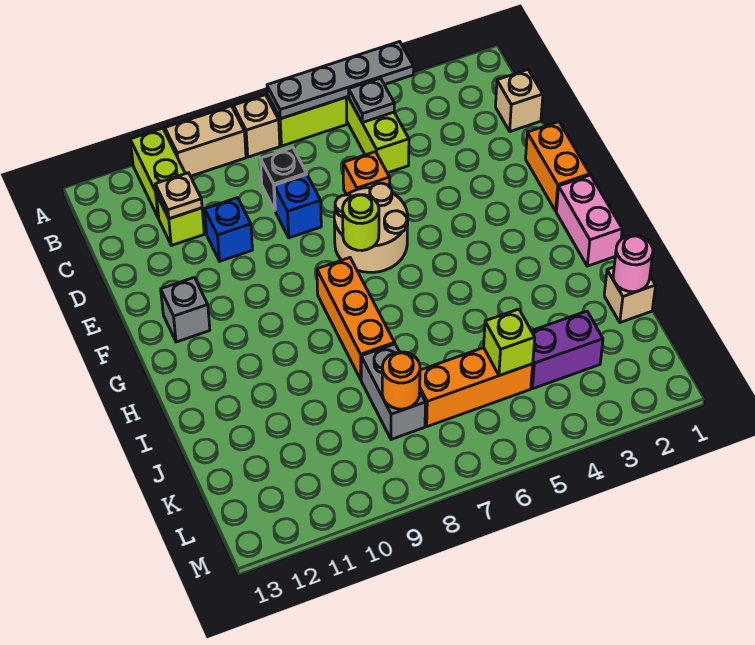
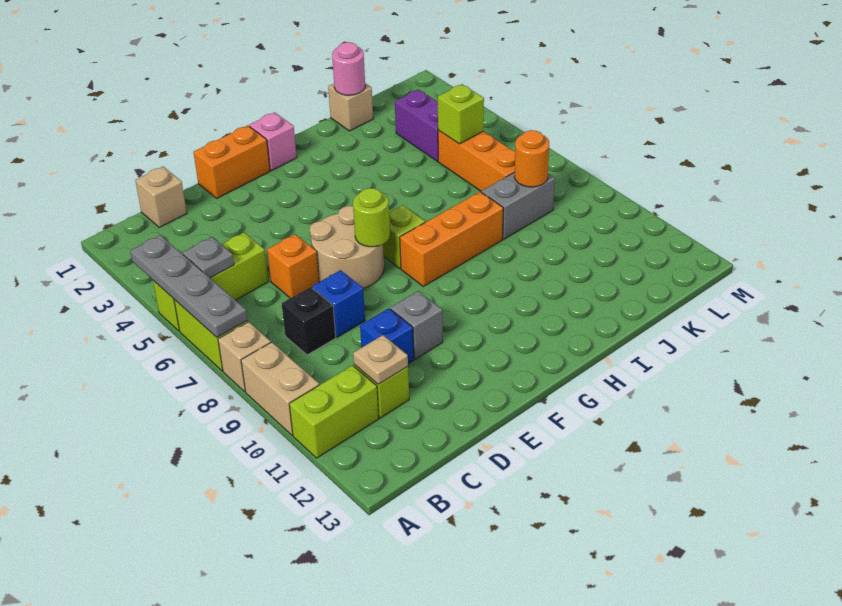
grey 1x1 brick [161,277,210,342] -> grey 1x1 brick moved to [390,291,443,359]
pink 1x2 brick [556,175,622,266] -> pink 1x1 brick [249,112,297,171]
none -> lime 1x1 brick [383,205,425,269]

